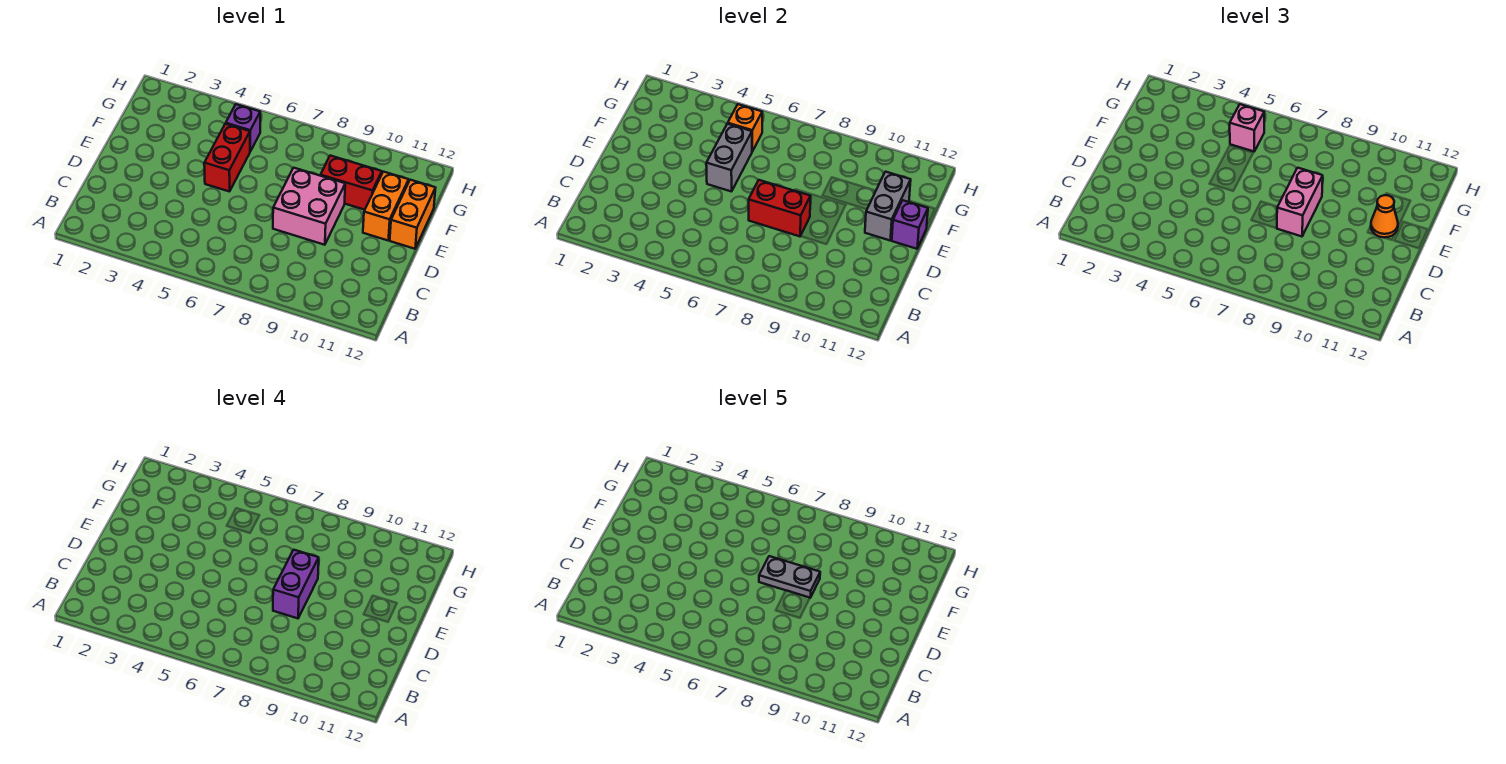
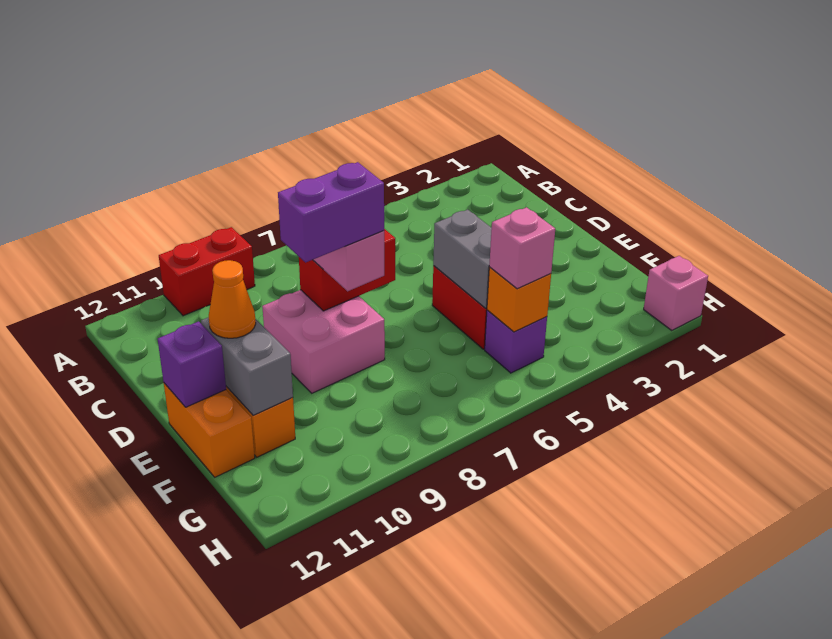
purple 1x2 brick [273,550,319,618] -> purple 1x2 brick turned to [278,162,384,263]
grey 1x2 plate [759,556,820,598] -> none
red 1x2 brick [320,156,382,210] -> red 1x2 brick moved to [159,227,255,316]
none -> pink 1x1 brick [644,256,708,330]

